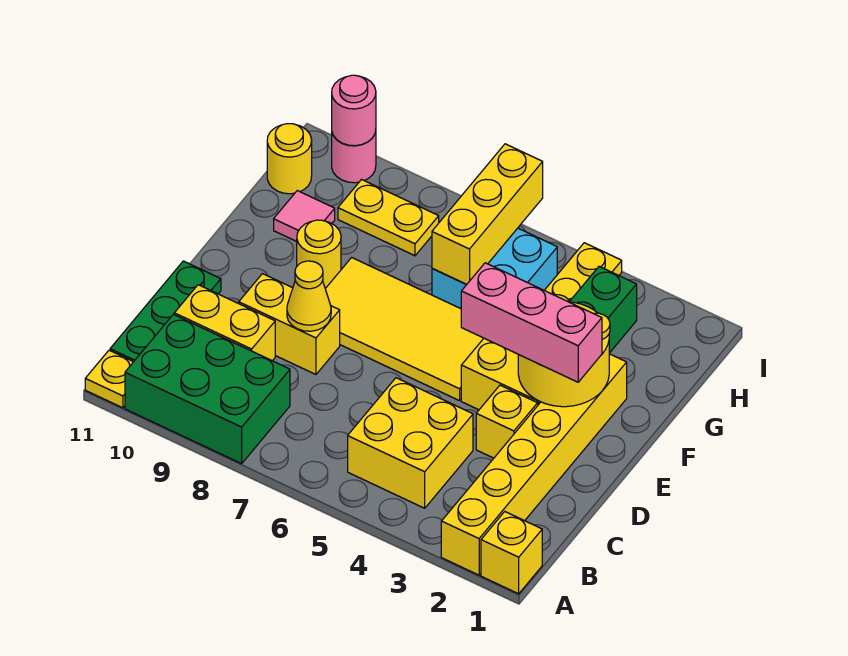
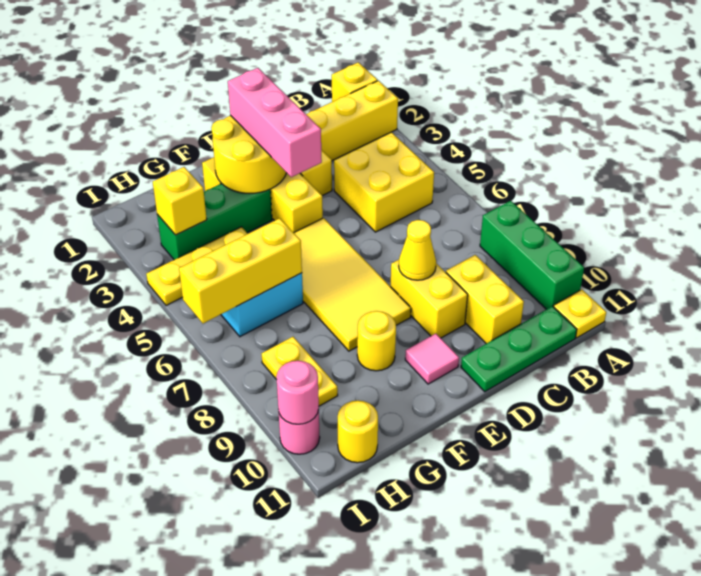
green 2x3 brick [125,314,290,464] -> green 1x3 brick [480,201,584,309]
pink 1x1 tile [274,191,335,242] -> pink 1x1 tile moved to [405,334,459,384]
none -> yellow 1x1 brick [153,167,207,235]

